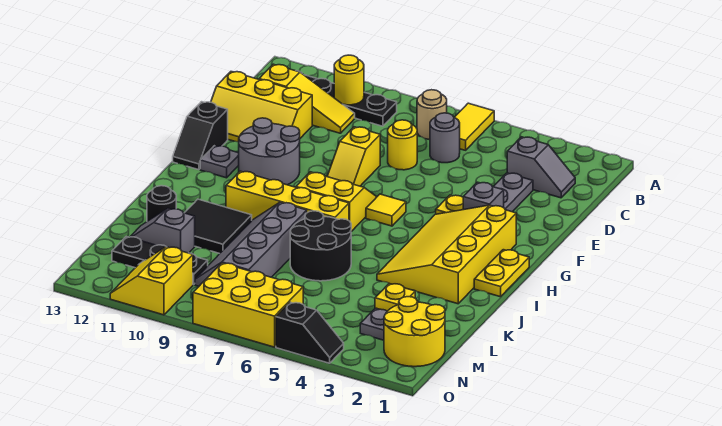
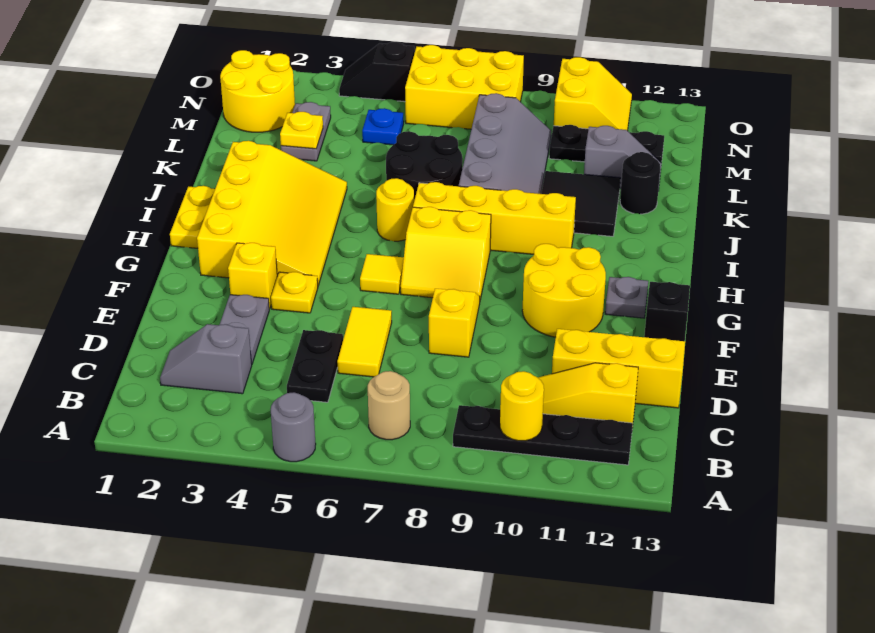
yellow 1x2 tile [455,103,494,150] -> yellow 1x2 tile moved to [337,307,392,377]
none -> black 1x2 plate [287,330,343,402]
grey 1x1 round brick [430,113,460,163] -> grey 1x1 round brick moved to [271,392,316,462]
yellow 1x1 round brick [388,120,417,170] -> yellow 1x1 round brick moved to [376,178,414,241]
grey 1x1 brick [463,182,504,210] -> yellow 1x1 brick [228,243,277,309]
grey 2x2 round brick [239,118,300,185] -> yellow 2x2 round brick [522,244,606,337]
none -> blue 1x1 plate [362,108,404,145]

